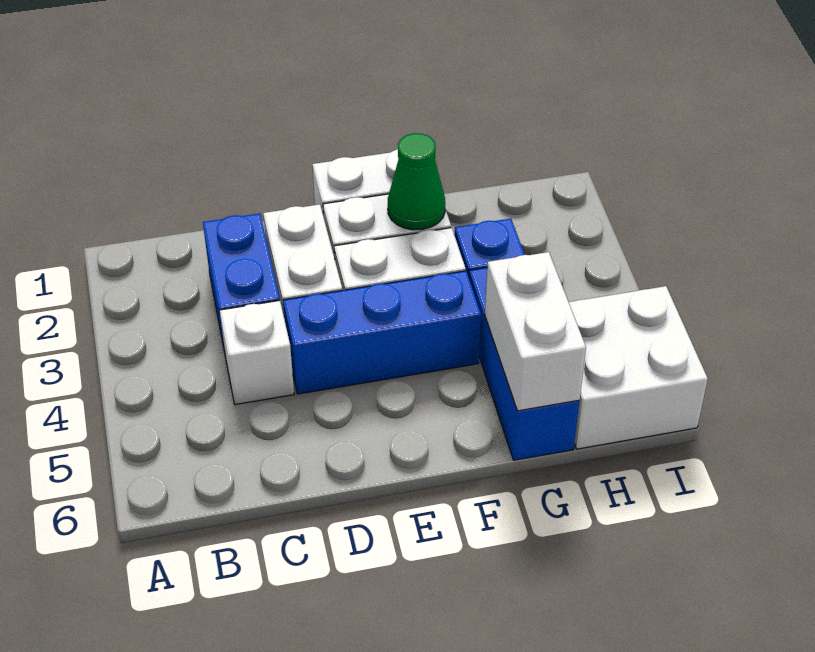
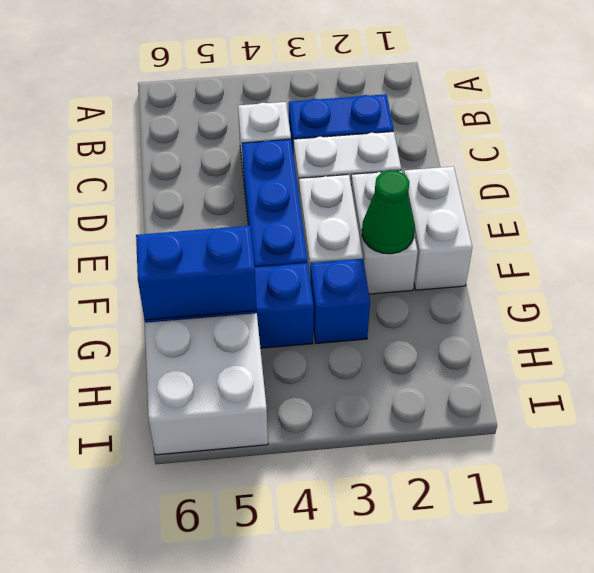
white 1x2 brick [485,252,586,411] -> blue 1x2 brick [136,226,257,320]

